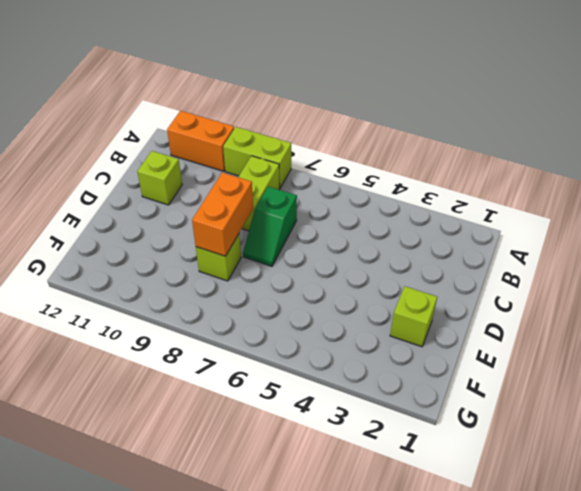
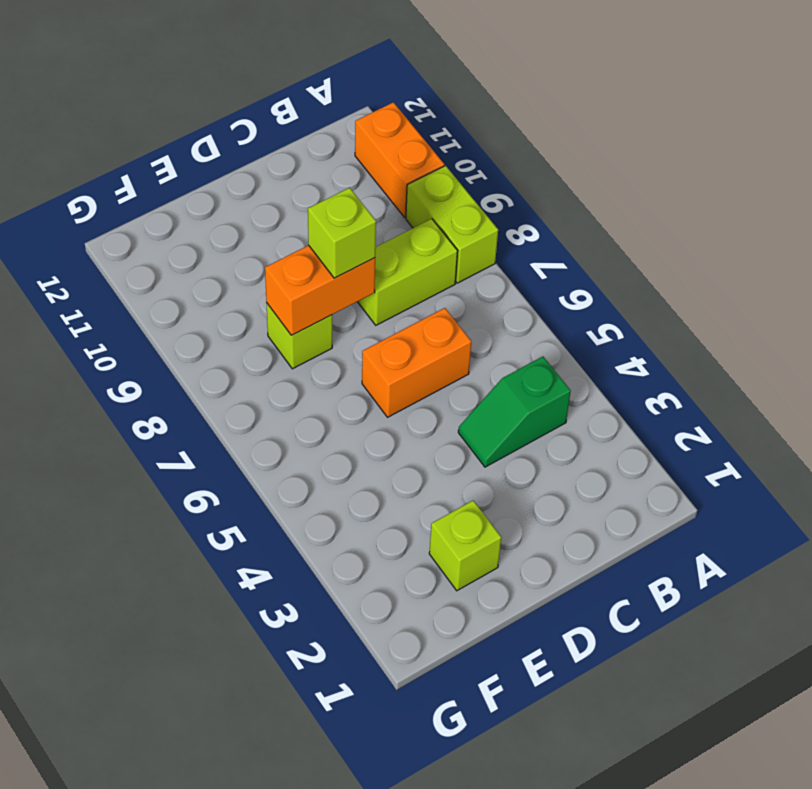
none -> orange 1x2 brick [362,308,471,417]
green 1x2 slope [243,187,297,266] -> green 1x2 slope moved to [458,357,571,467]
lime 1x1 brick [137,151,182,205] -> lime 1x1 brick moved to [308,188,376,278]

